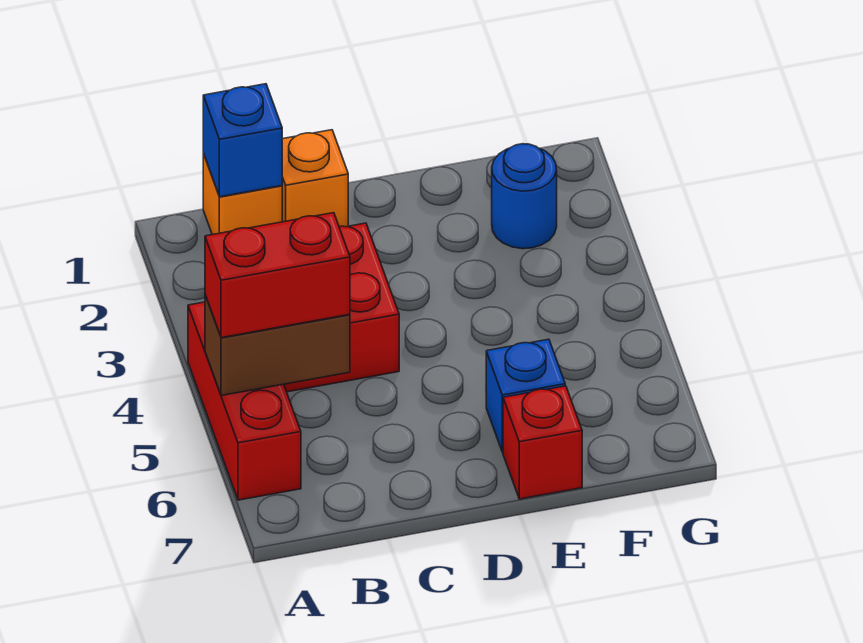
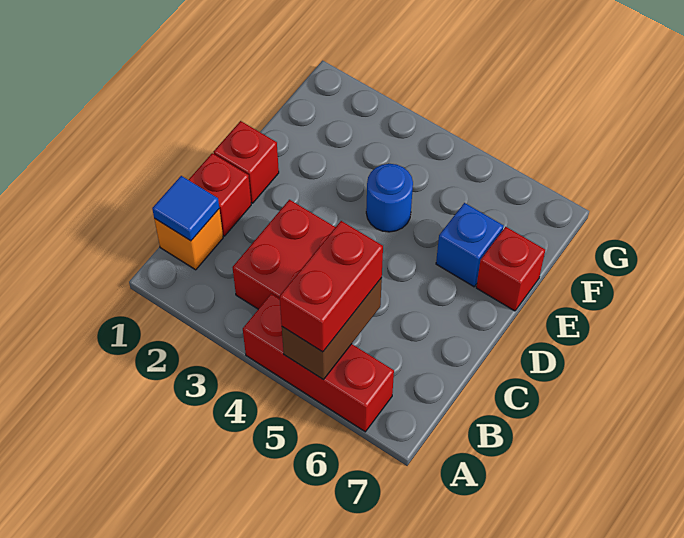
blue 1x1 brick [203,84,282,197] -> blue 1x1 tile [152,176,219,241]
orange 1x1 brick [282,130,348,227] -> red 1x1 brick [189,153,251,236]
none -> red 1x1 brick [214,121,279,203]
blue 1x1 round brick [492,144,557,249] -> blue 1x1 round brick moved to [366,164,413,232]

